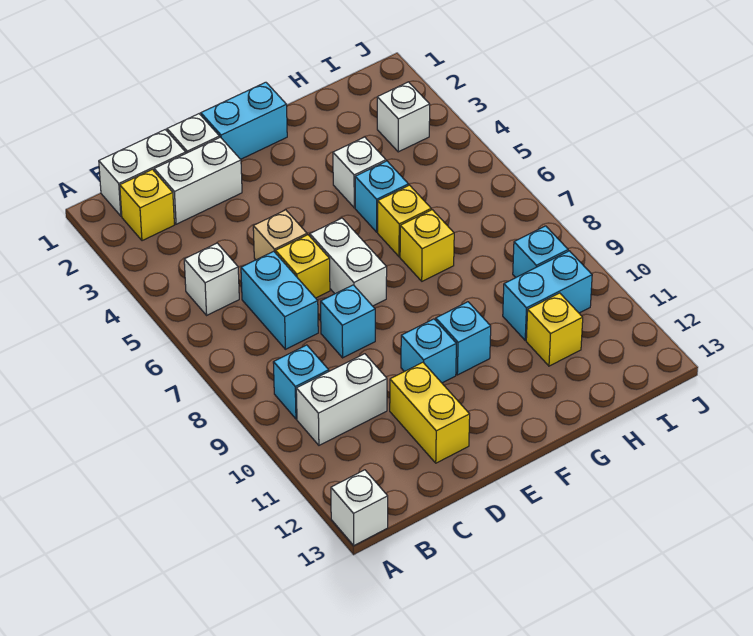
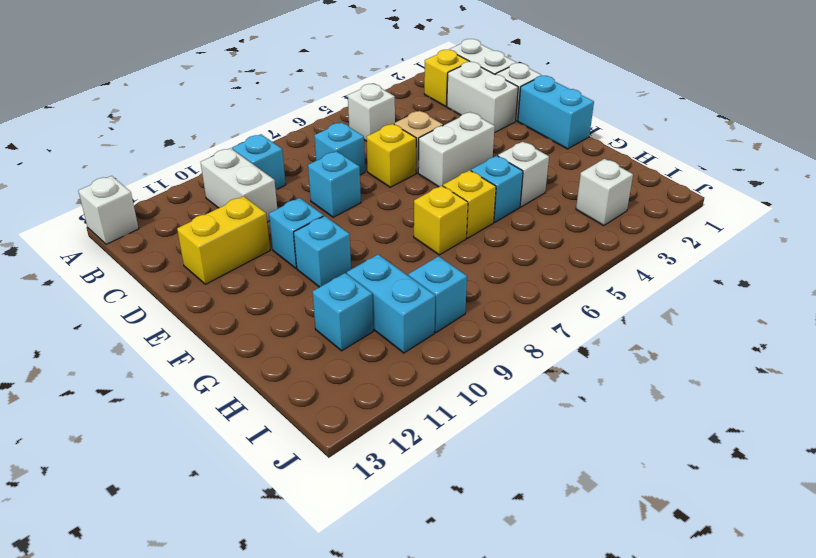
cyan 1x2 brick [241,251,318,349] -> cyan 1x1 brick [314,122,365,175]
white 1x2 brick [310,218,387,306] -> white 1x2 brick moved to [418,112,495,187]
yellow 1x1 brick [526,293,583,366] -> cyan 1x1 brick [313,273,373,351]

